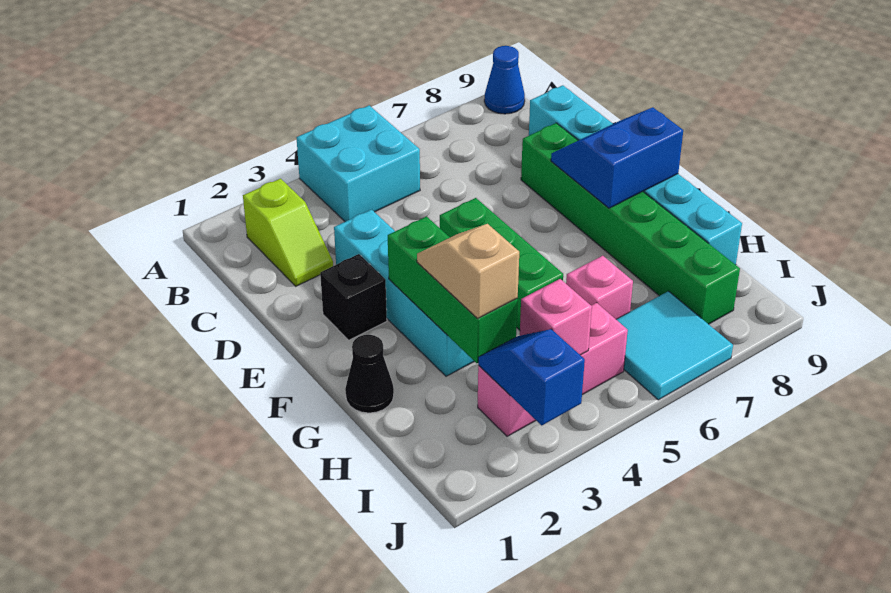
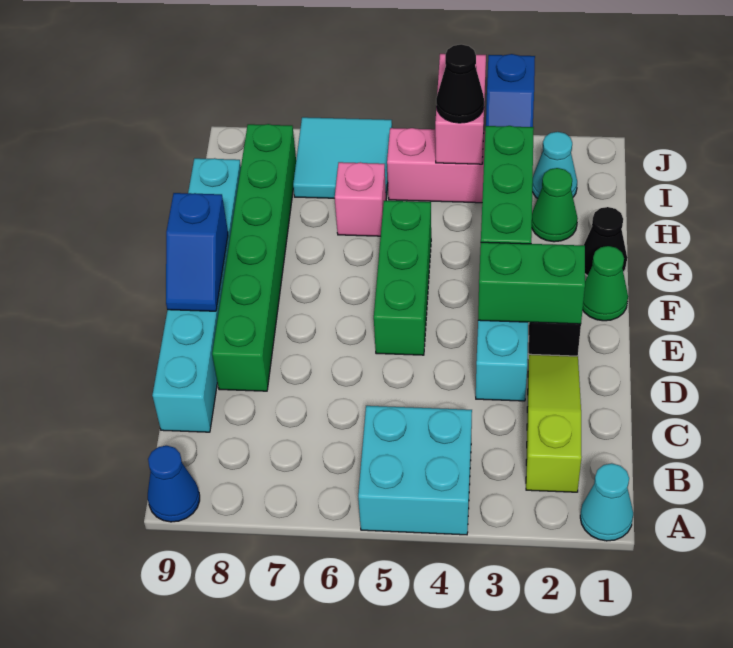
none -> cyan 1x1 cone [580,463,633,541]
lime 1x2 slope [243,179,333,286] -> lime 1x3 slope [526,354,582,492]
none -> green 1x2 brick [478,242,585,324]
blue 2x2 slope [551,107,683,208] -> blue 1x2 slope [166,193,228,311]
none -> green 1x1 cone [583,246,628,321]
tan 1x2 slope [417,224,519,318] -> none
none -> green 1x1 cone [532,168,578,242]
none -> cyan 1x1 cone [532,132,577,199]
pink 1x1 brick [520,279,592,355] -> pink 1x2 brick [435,54,486,164]
none -> black 1x1 cone [436,44,484,123]

